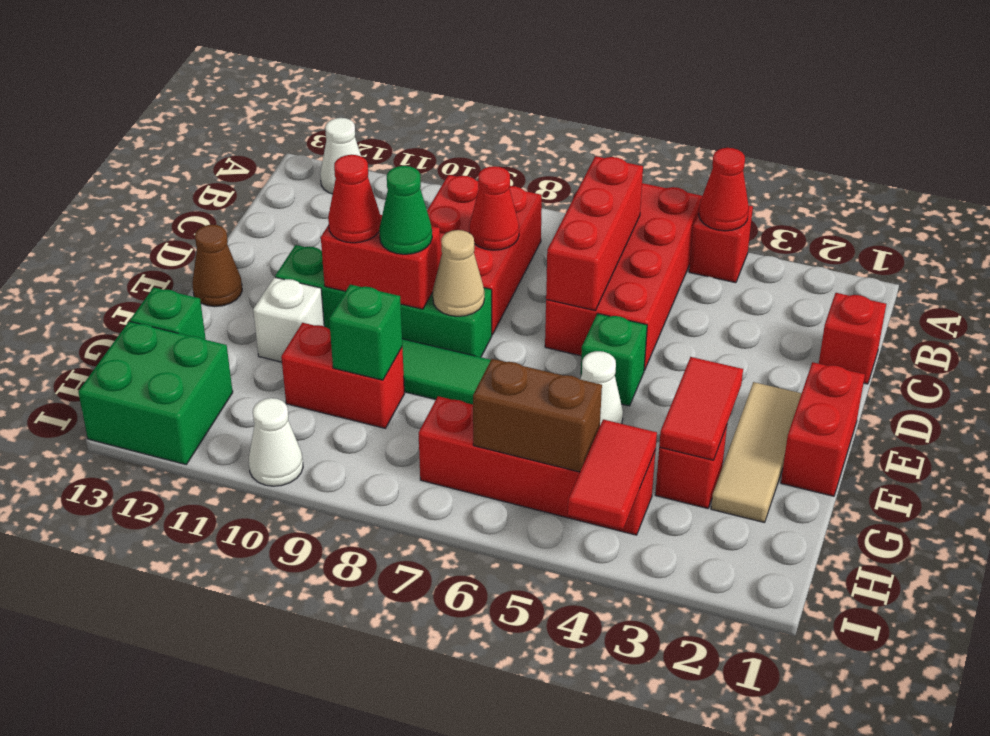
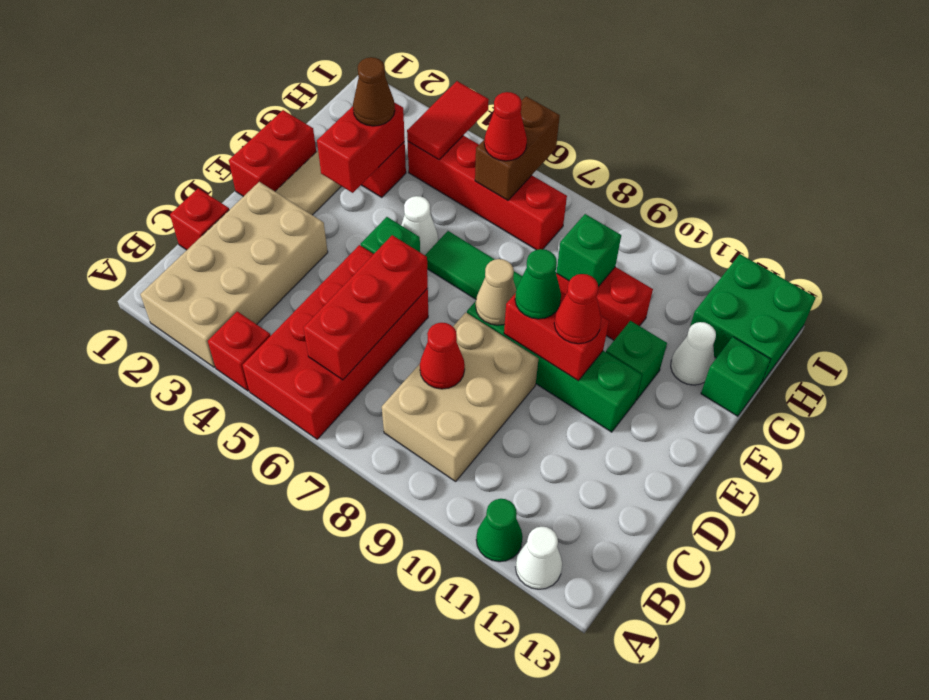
none -> tan 2x4 brick [140,182,328,367]
red 1x1 cone [699,148,749,231] -> red 1x1 cone moved to [484,92,527,161]
none -> green 1x1 cone [476,499,523,562]
red 2x3 brick [427,175,542,335] -> tan 2x3 brick [382,313,538,481]
brown 1x1 cone [192,225,242,307] -> brown 1x1 cone moved to [353,57,395,126]
red 1x2 tile [659,357,743,460] -> red 1x2 brick [317,102,405,193]
white 1x1 brick [253,277,324,362] -> green 1x1 brick [606,321,667,400]
brown 1x2 brick [473,359,602,472] -> brown 1x2 brick turned to [475,96,560,200]
white 1x1 cone [249,398,303,486] -> white 1x1 cone moved to [671,322,716,385]

